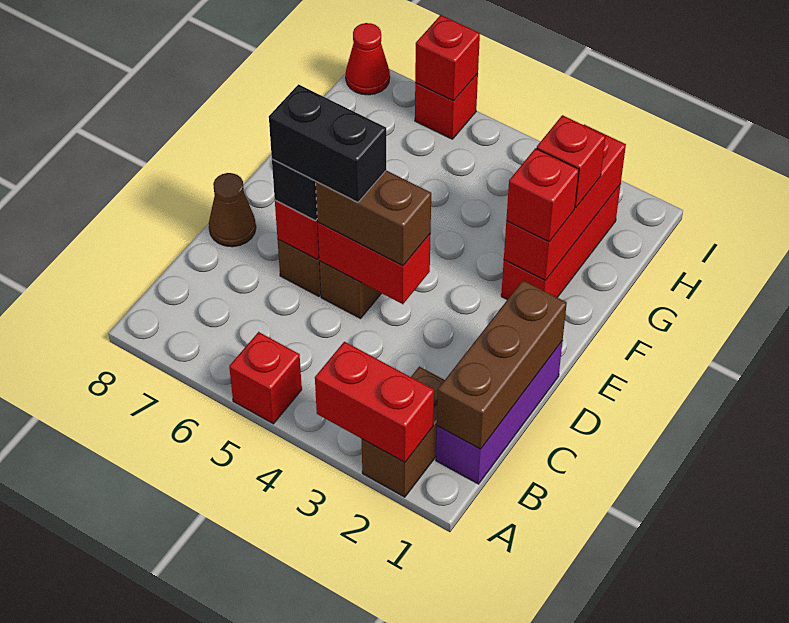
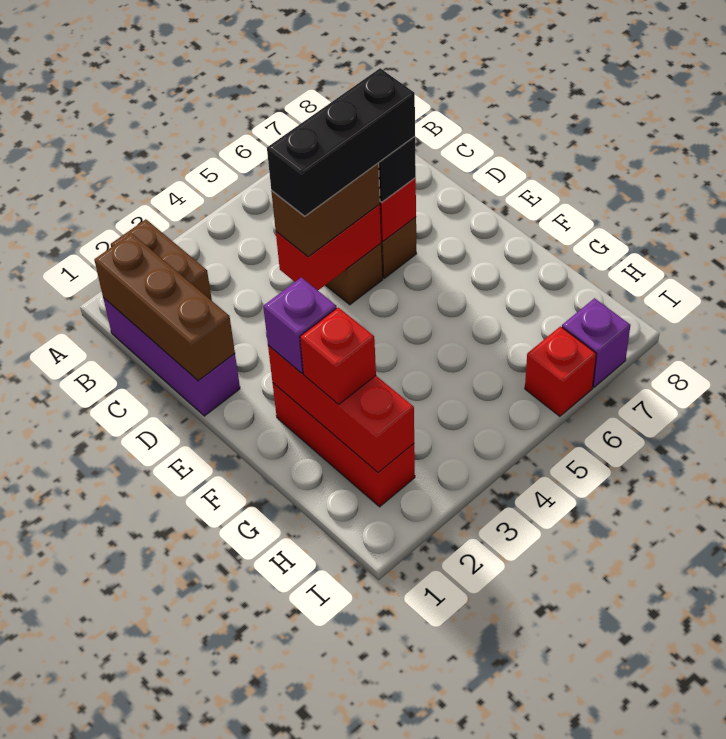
red 1x2 brick [315,342,434,462] -> none
red 1x1 brick [229,332,302,424] -> none
black 1x2 brick [269,84,386,203] -> black 1x3 brick [267,68,415,216]
brown 1x1 cone [209,173,256,247] -> none
red 1x1 brick [506,148,579,242] -> purple 1x1 brick [263,277,337,373]
red 1x1 brick [415,15,480,101] -> none
none -> purple 1x1 brick [562,298,630,387]
red 1x1 cone [346,23,390,95] -> none

